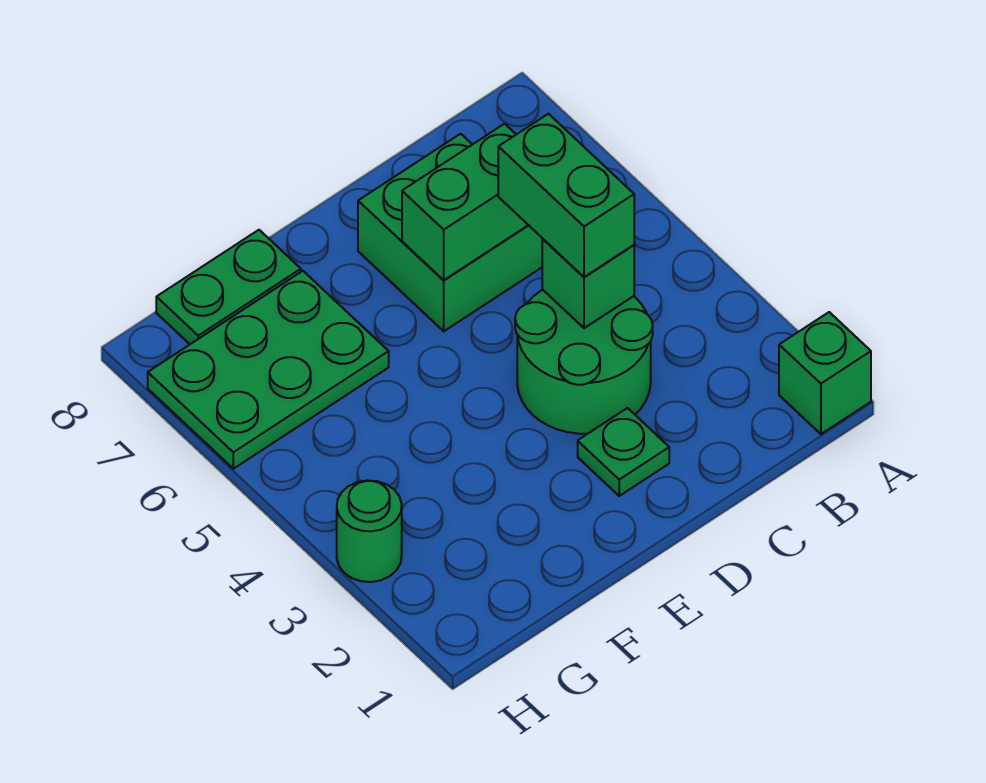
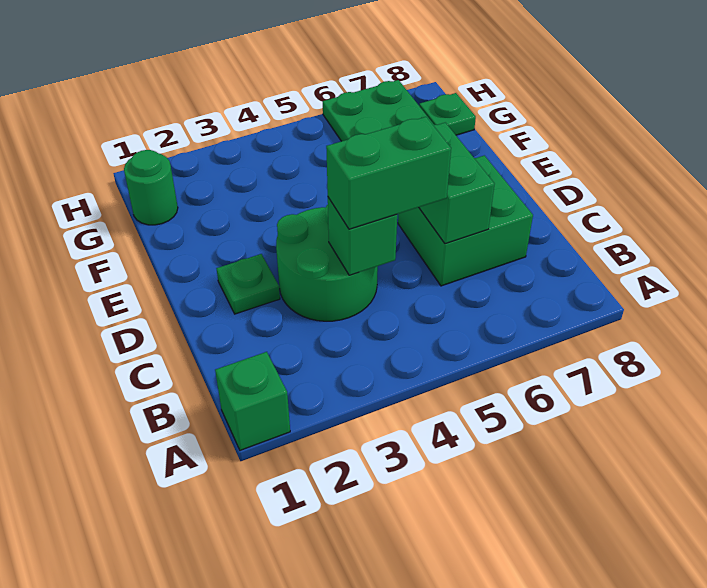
green 1x2 plate [156,230,301,344] -> green 1x1 plate [419,93,476,135]
green 1x1 round brick [337,481,402,582] -> green 1x1 round brick moved to [124,150,178,225]

